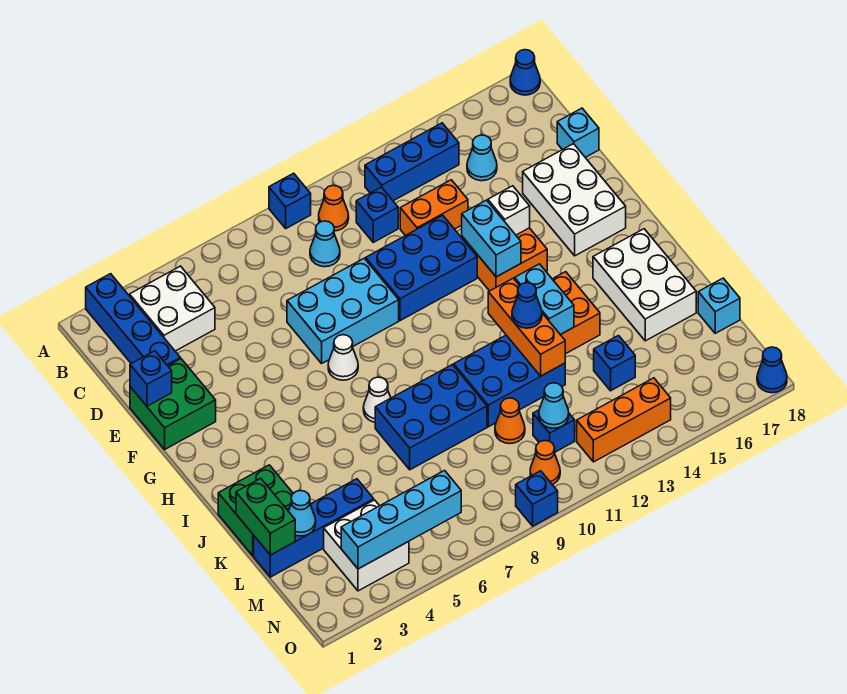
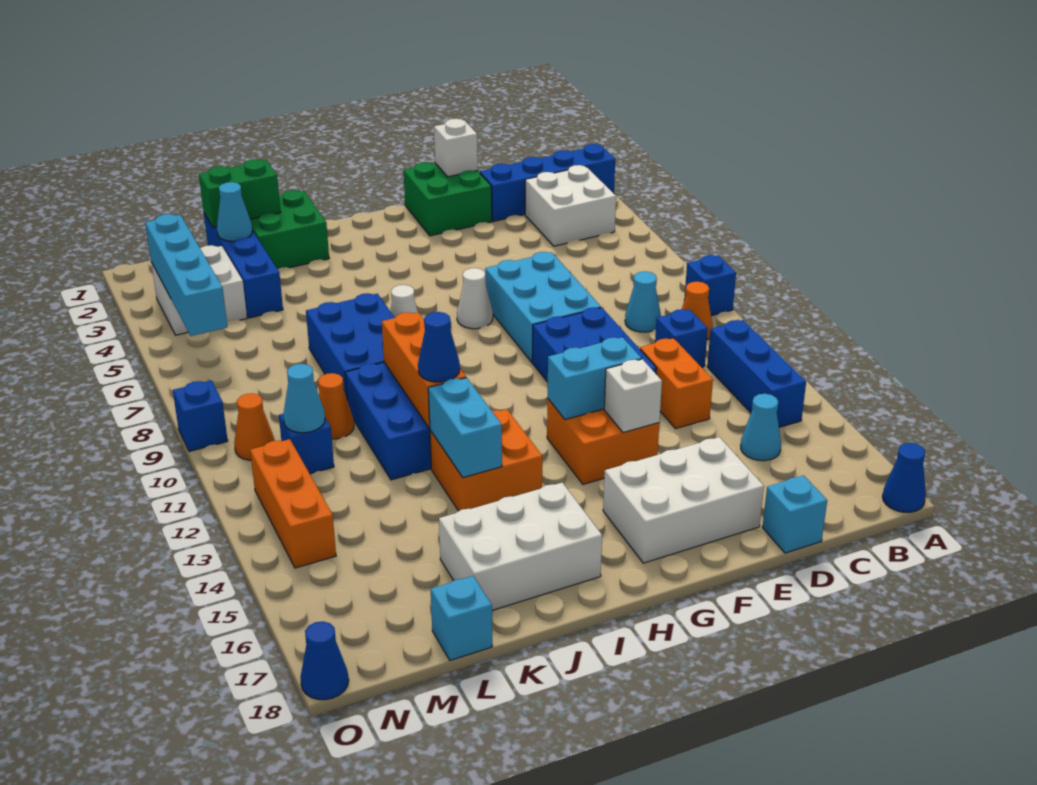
blue 1x1 brick [130,351,172,406] -> white 1x1 brick [434,119,478,177]
orange 1x3 brick [488,278,565,376] -> orange 1x3 brick turned to [382,312,466,428]
cyan 1x2 brick [515,264,574,335] -> cyan 1x2 brick turned to [428,378,502,478]
blue 1x1 brick [594,336,635,391] -> none

